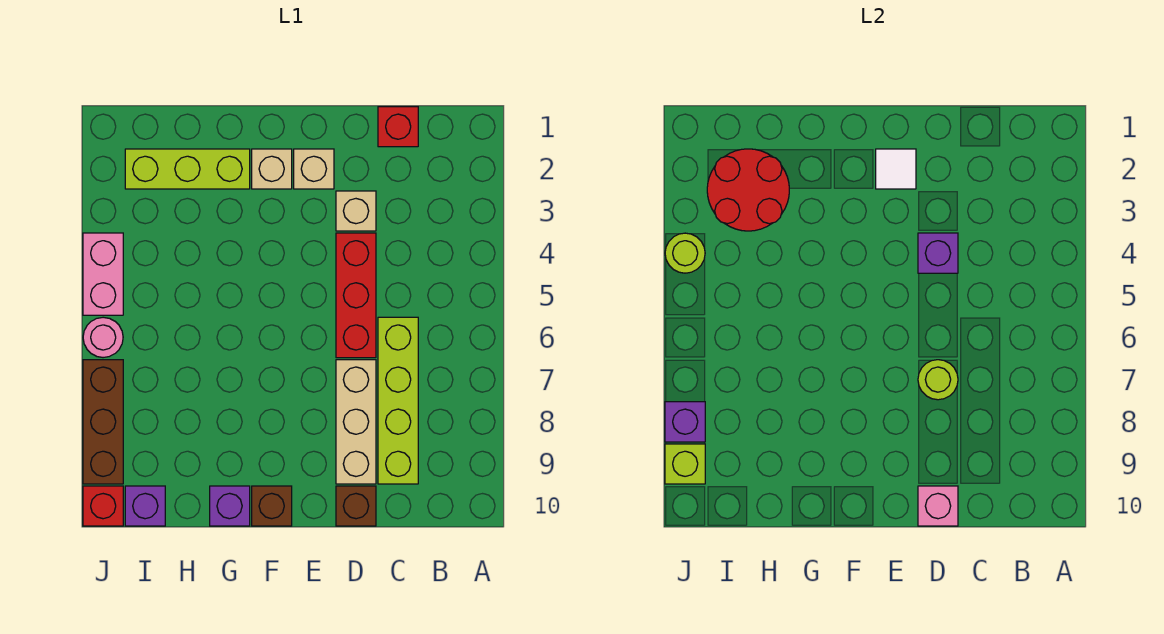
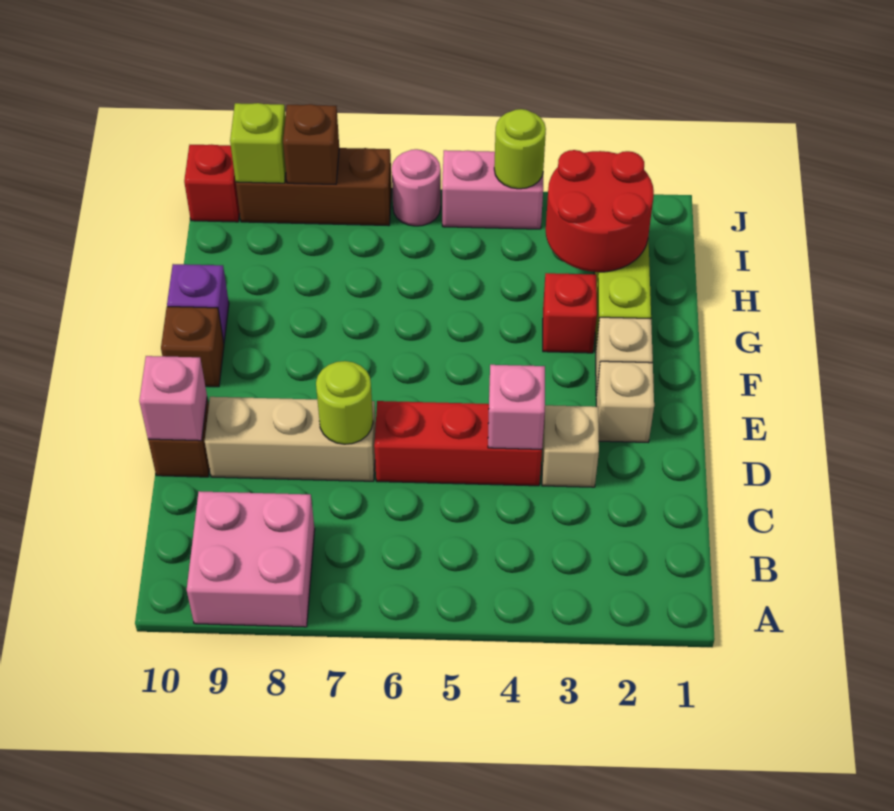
none -> pink 2x2 brick [187,491,315,627]
red 1x1 brick [378,107,418,147] -> red 1x1 brick moved to [543,273,597,353]
lime 1x4 brick [378,317,418,484] -> none
purple 1x1 brick [918,233,958,273] -> pink 1x1 brick [488,365,545,449]
white 1x1 tile [876,149,916,189] -> none
purple 1x1 brick [125,486,165,526] -> none
purple 1x1 brick [665,402,705,442] -> brown 1x1 brick [283,104,339,184]

